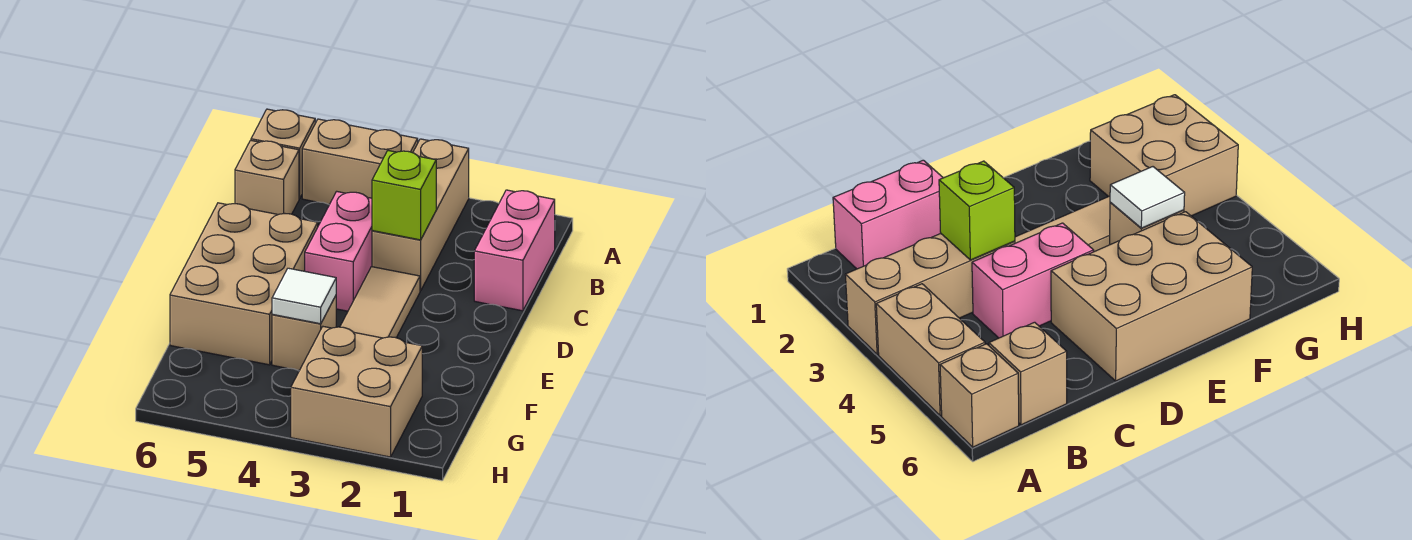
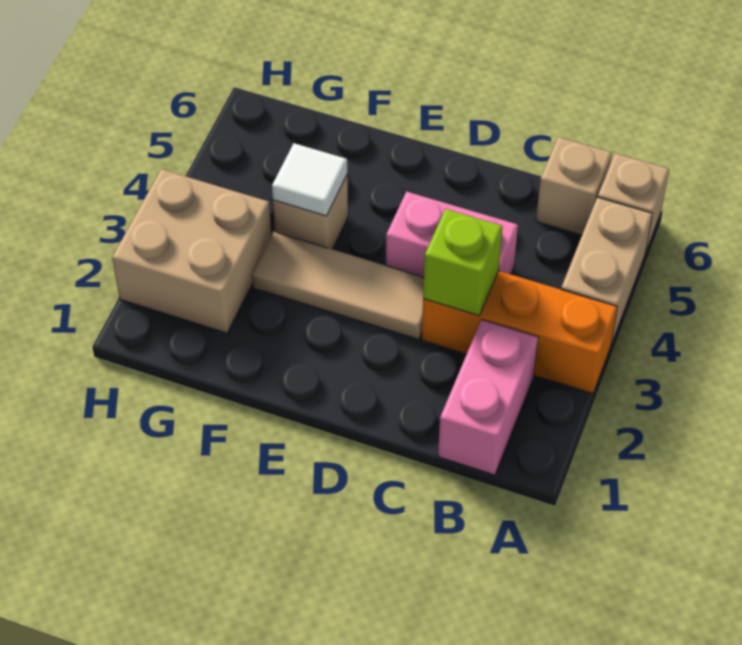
tan 1x3 brick [372,139,469,291] -> orange 1x3 brick [422,271,617,394]
pink 1x2 brick [474,190,555,311] -> pink 1x2 brick turned to [438,320,538,475]
tan 2x3 brick [170,203,318,365] -> none

